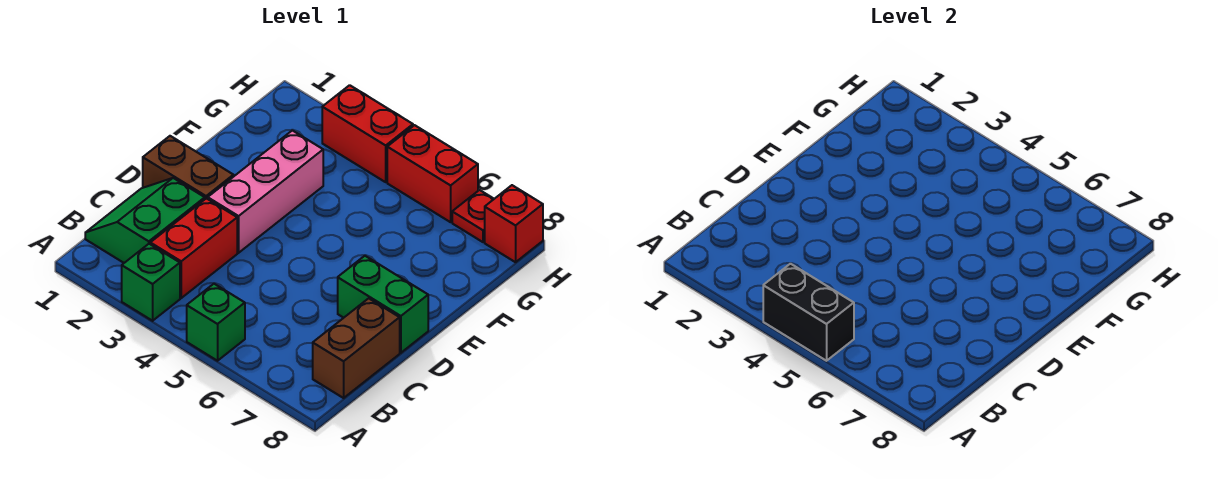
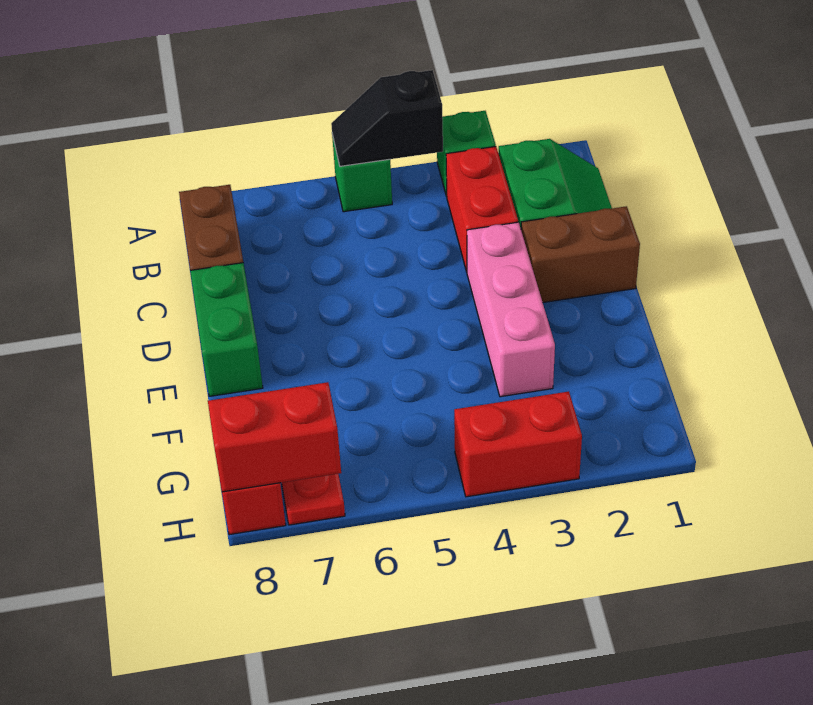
black 1x2 brick [763,264,854,361] -> black 1x2 slope [331,70,443,166]
green 1x2 brick [338,256,428,353] -> green 1x2 brick turned to [190,263,263,396]
red 1x2 brick [387,125,478,222] -> red 1x2 brick moved to [208,382,341,492]

